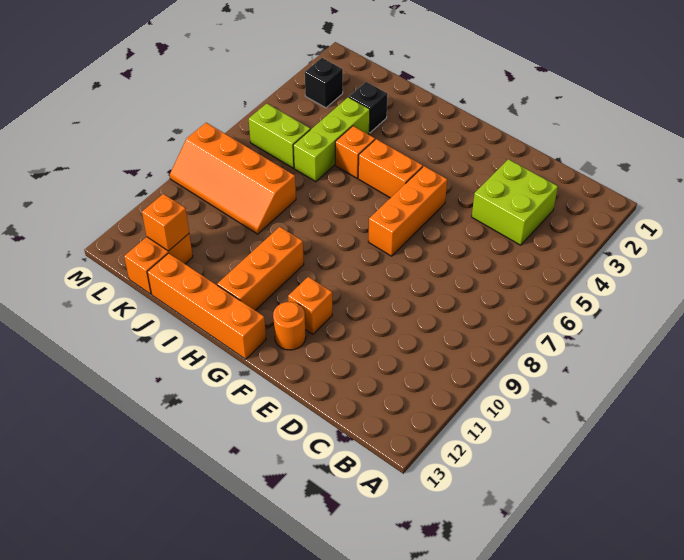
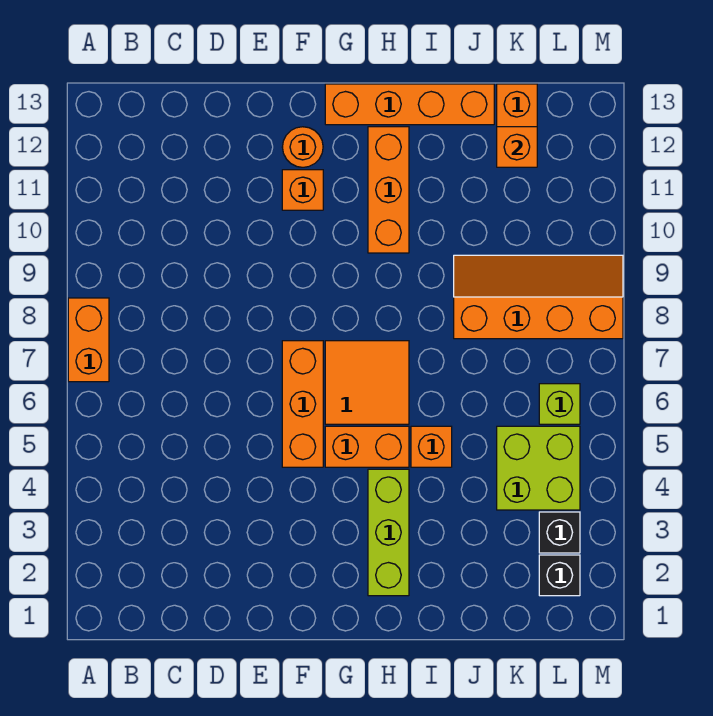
none -> orange 1x2 brick [68,298,109,382]
lime 2x2 brick [472,159,558,245] -> lime 2x2 brick moved to [497,426,580,510]
none -> orange 2x2 tile [325,341,409,424]
black 1x1 brick [349,82,388,133] -> black 1x1 brick moved to [539,555,580,596]
lime 1x3 brick [293,97,370,182] -> lime 1x3 brick moved to [368,469,409,596]
lime 1x2 brick [249,103,310,168] -> lime 1x1 brick [539,384,580,424]

